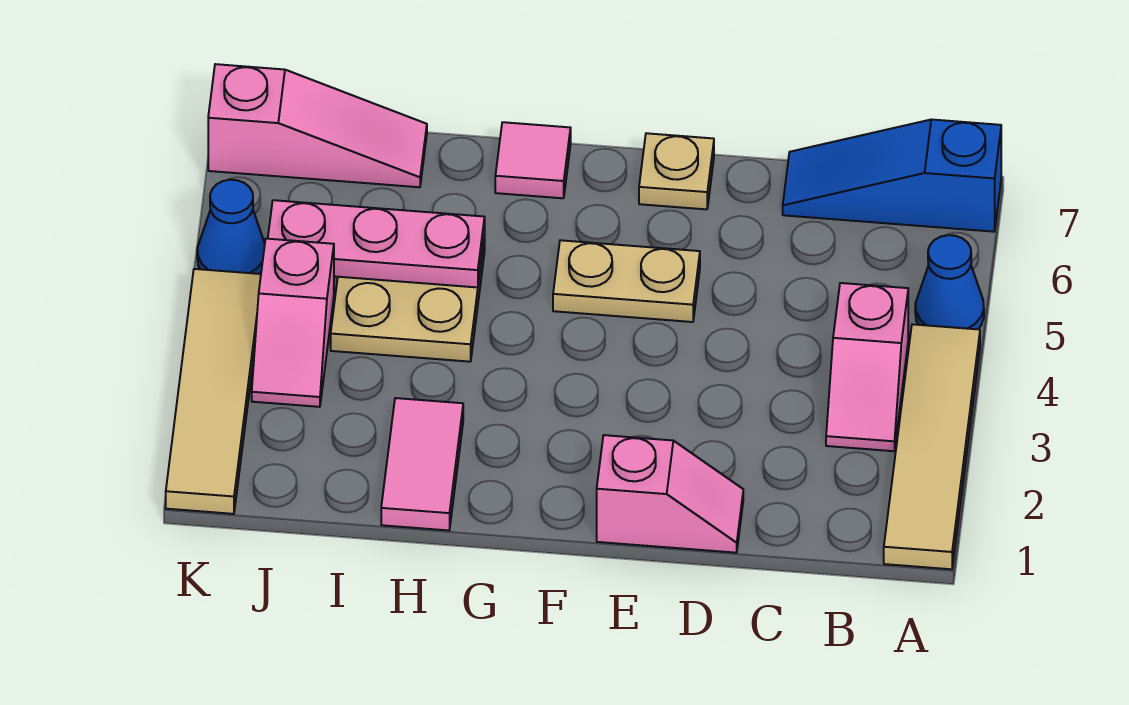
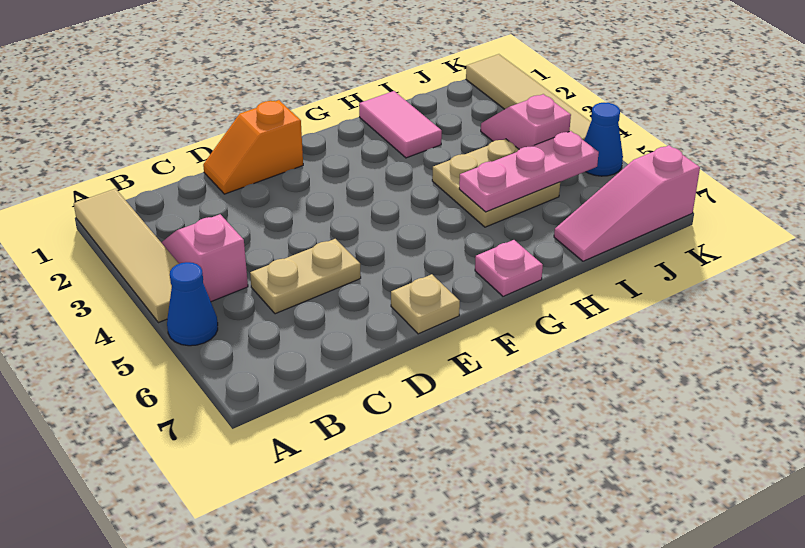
blue 1x3 slope [783,120,1001,232] -> none
pink 1x2 slope [597,435,743,553] -> orange 1x2 slope [203,100,303,194]
tan 1x2 plate [553,240,700,322] -> tan 1x2 plate moved to [250,239,361,314]
pink 1x1 tile [495,122,571,198] -> pink 1x1 plate [475,240,543,296]

